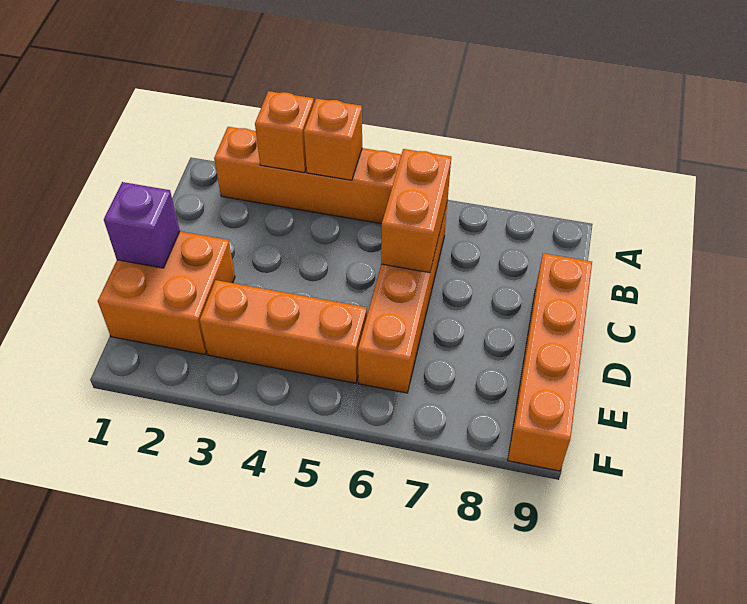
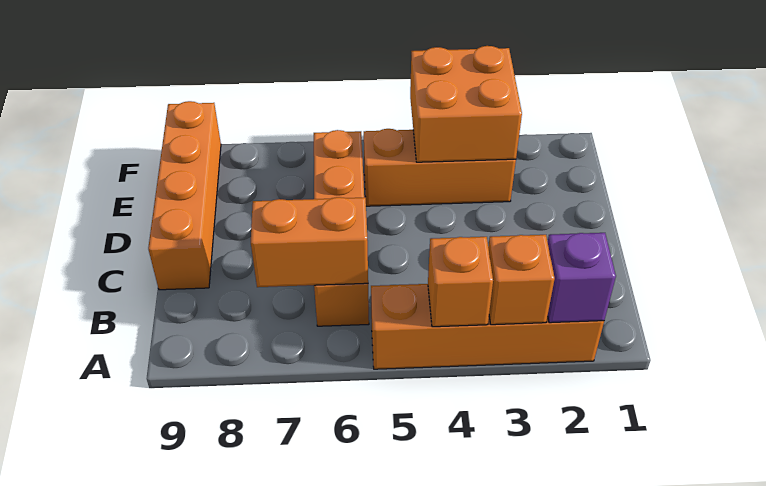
orange 1x2 brick [381,149,451,273] -> orange 1x2 brick turned to [251,197,368,287]
orange 2x2 brick [98,231,235,355] -> orange 2x2 brick moved to [410,46,522,162]
purple 1x1 brick [104,182,180,268] -> purple 1x1 brick moved to [548,233,616,323]

